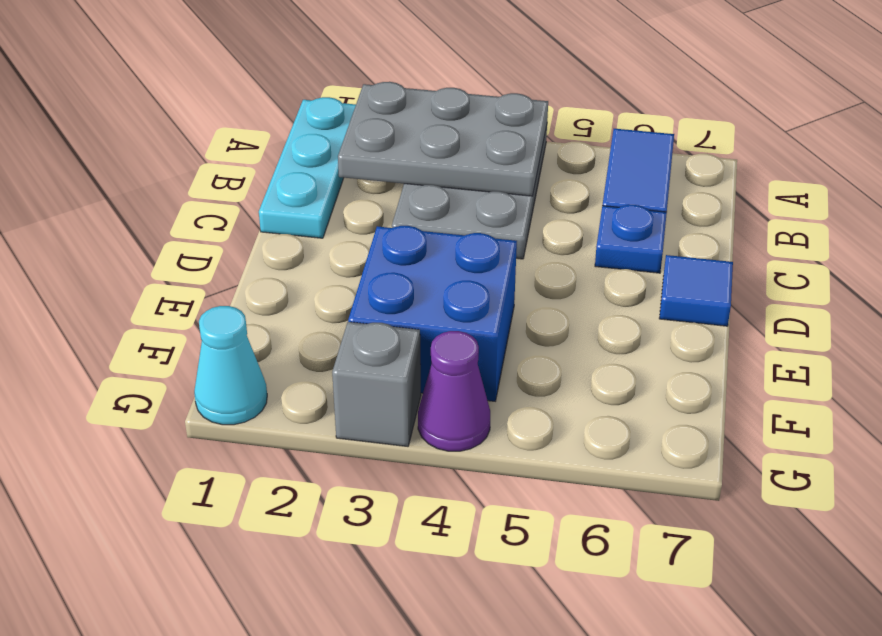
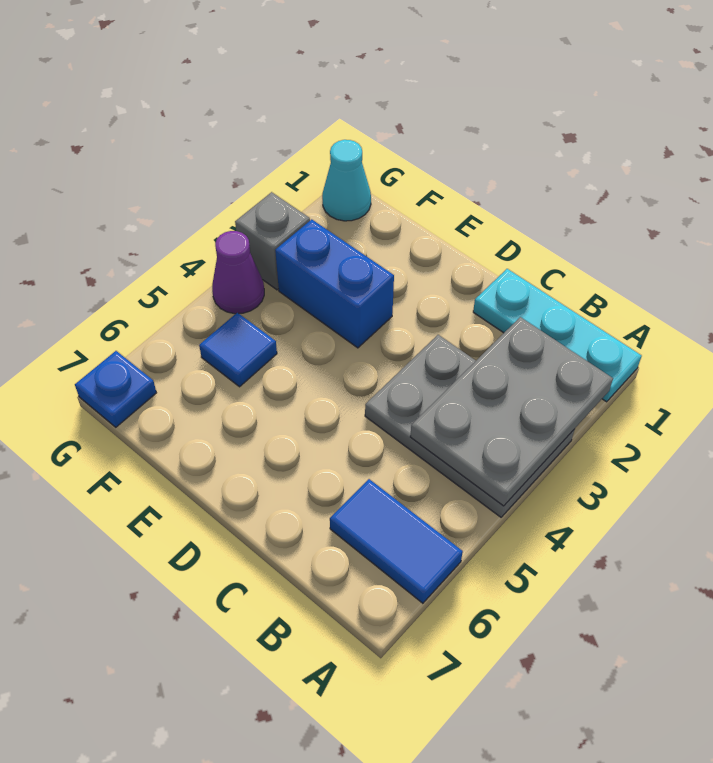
blue 1x1 plate [595,205,667,273] -> blue 1x1 plate moved to [75,351,156,427]
blue 1x1 tile [659,255,733,326] -> blue 1x1 tile moved to [199,313,277,387]
blue 2x2 brick [348,226,517,401] -> blue 1x2 brick [275,219,394,348]

